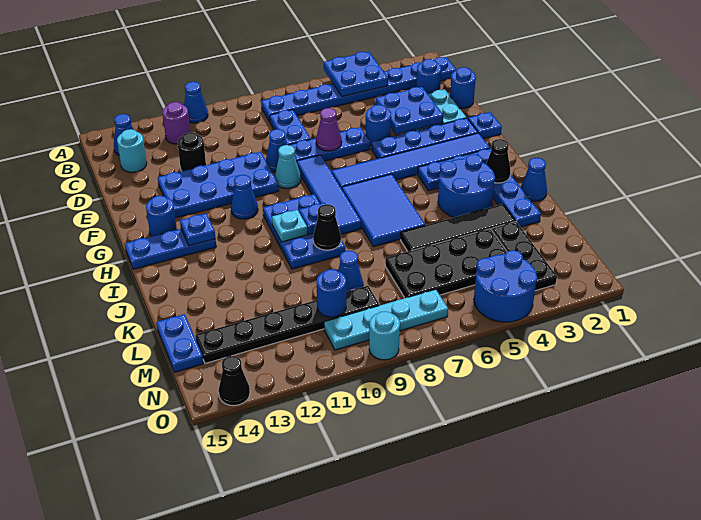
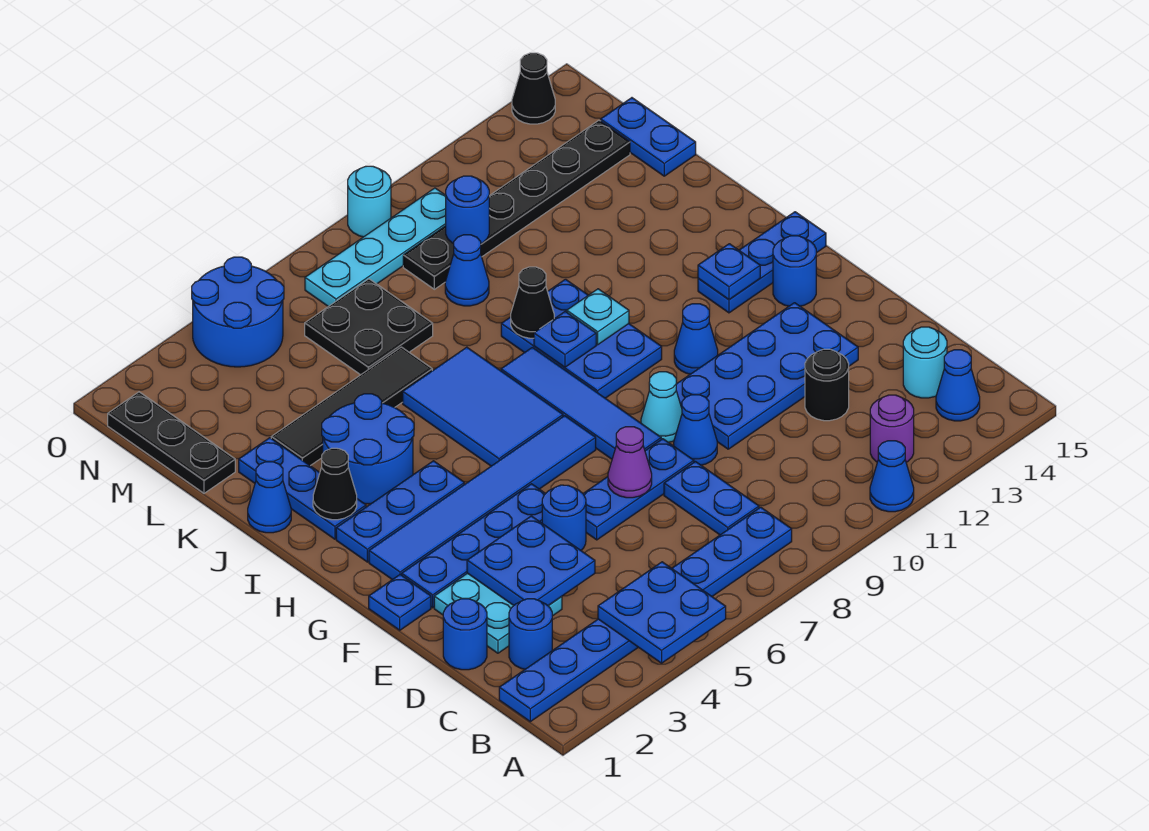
black 1x3 plate [492,222,557,291] -> black 1x3 plate moved to [108,392,235,493]
black 2x4 plate [385,229,507,298] -> black 2x2 plate [305,279,433,375]

